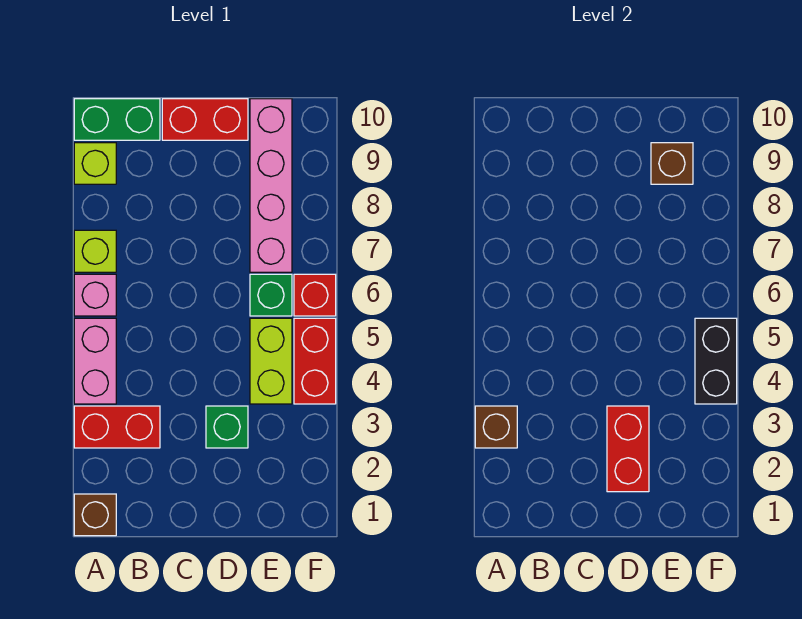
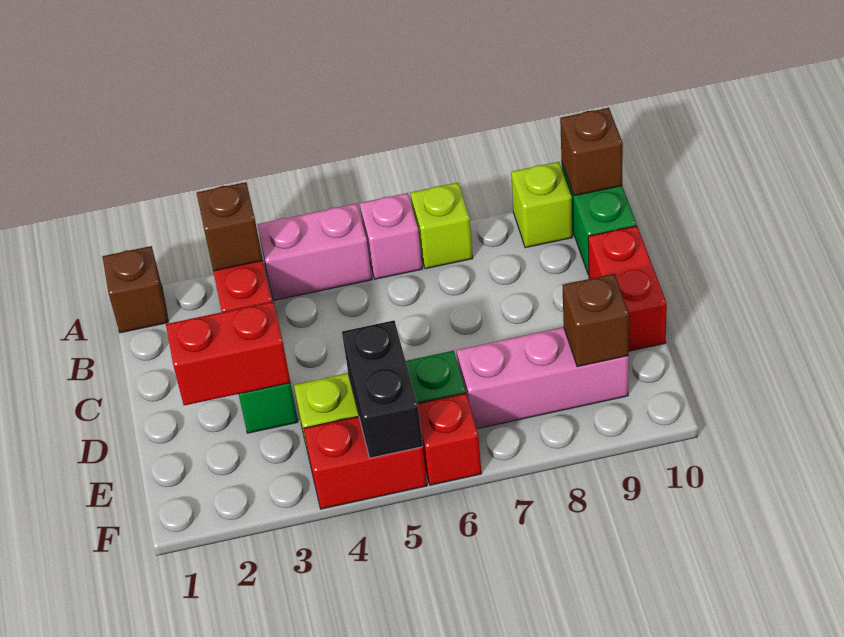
none -> brown 1x1 brick [560,108,623,196]
pink 1x4 brick [250,99,292,272] -> pink 1x3 brick [456,327,629,429]
black 1x2 brick [695,318,737,404] -> black 1x2 brick turned to [342,320,423,458]

